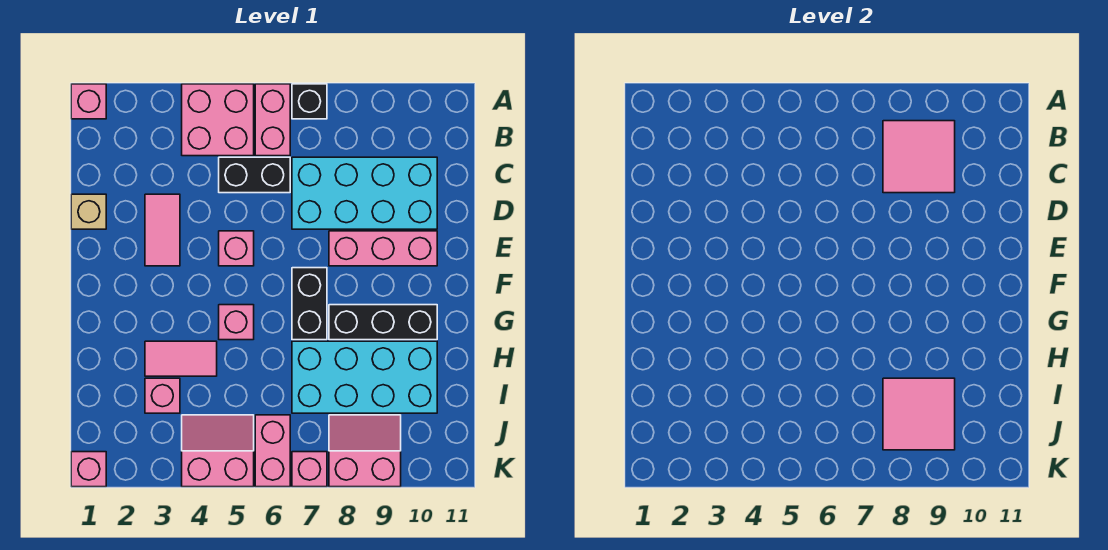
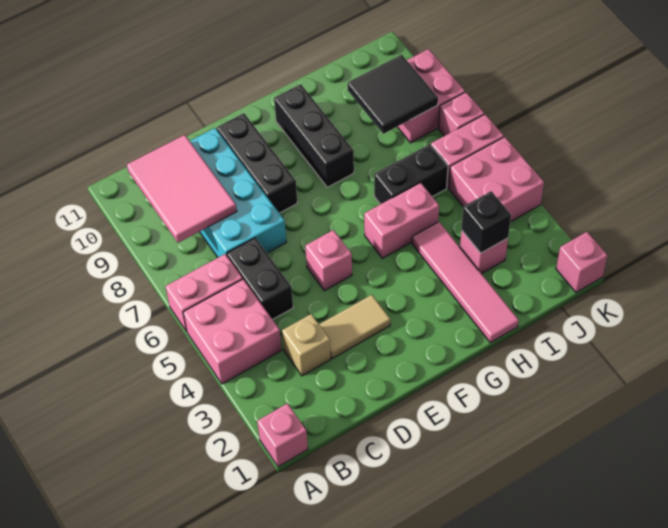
black 1x1 brick [292,84,327,119] -> black 1x1 brick moved to [461,191,511,253]
pink 2x2 tile [883,121,955,193] -> pink 2x3 tile [127,135,237,243]
tan 1x1 brick [71,194,106,229] -> tan 1x1 brick moved to [282,314,331,376]
pink 1x2 tile [145,194,180,266] -> tan 1x2 tile [319,295,390,359]
pink 1x3 brick [329,231,437,266] -> black 1x3 brick [217,113,297,213]
black 1x2 brick [292,268,327,340] -> black 1x2 brick moved to [374,144,448,204]
pink 1x1 brick [219,305,254,340] -> pink 1x2 brick [364,183,439,258]
pink 1x2 tile [145,341,217,376] -> pink 1x4 tile [412,222,519,343]
cyan 2x4 brick [292,341,437,413] -> none
pink 2x2 tile [883,378,955,450] -> black 2x2 tile [348,55,438,134]
pink 2x2 slope [182,415,254,487] -> pink 2x2 brick [449,137,544,222]
pink 2x2 slope [329,415,401,487] -> pink 2x2 brick [398,49,465,143]

